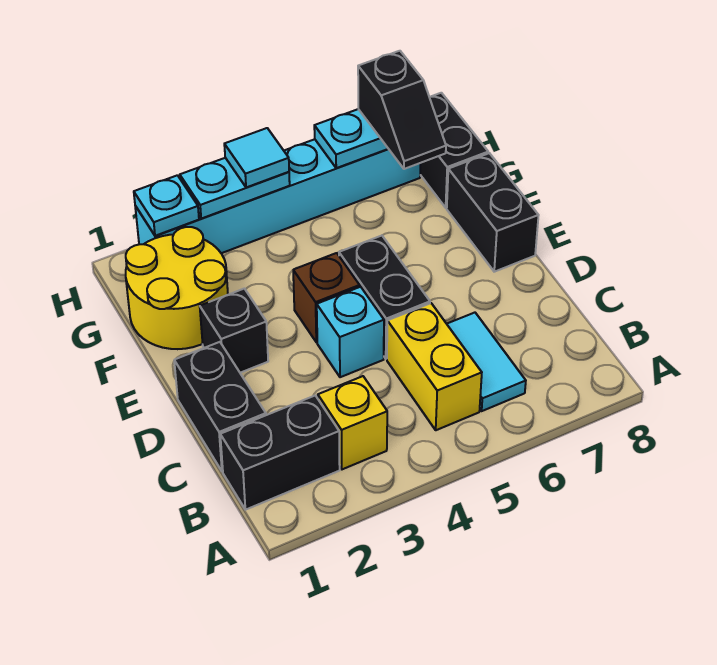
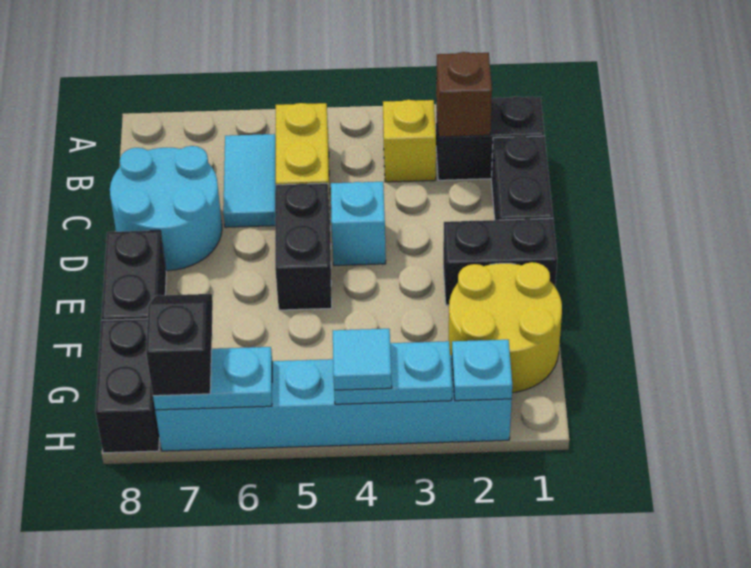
none -> cyan 2x2 round brick [110,146,222,271]
black 1x1 brick [200,289,268,373] -> black 1x2 brick [443,218,557,305]
brown 1x1 brick [293,253,360,342] -> brown 1x1 brick moved to [436,52,492,137]

